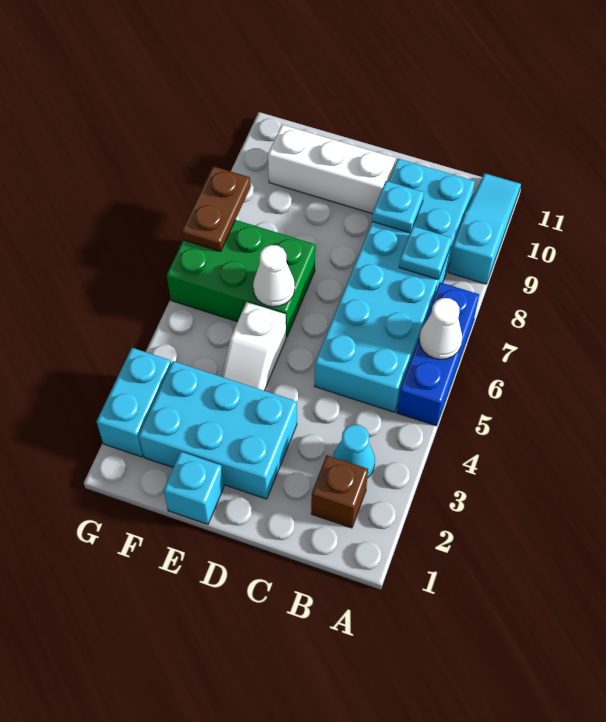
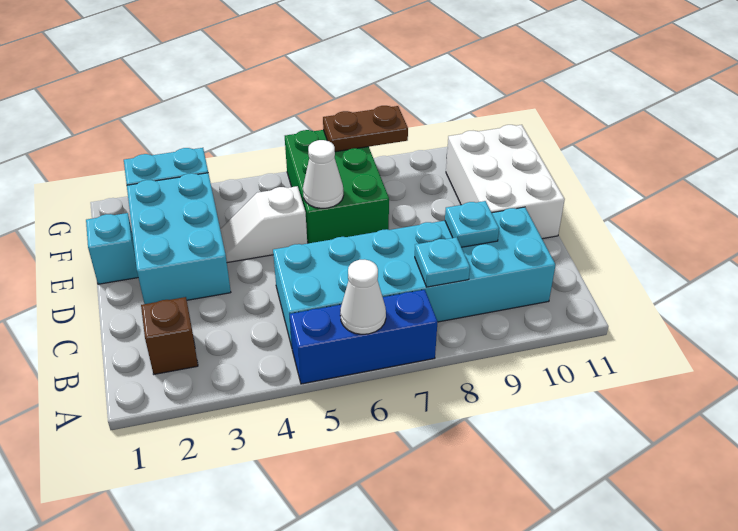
cyan 1x3 slope [449,173,521,284] -> none
cyan 1x1 cone [333,425,375,478] -> none
white 1x3 brick [268,125,396,214] -> white 2x3 brick [446,125,565,239]

